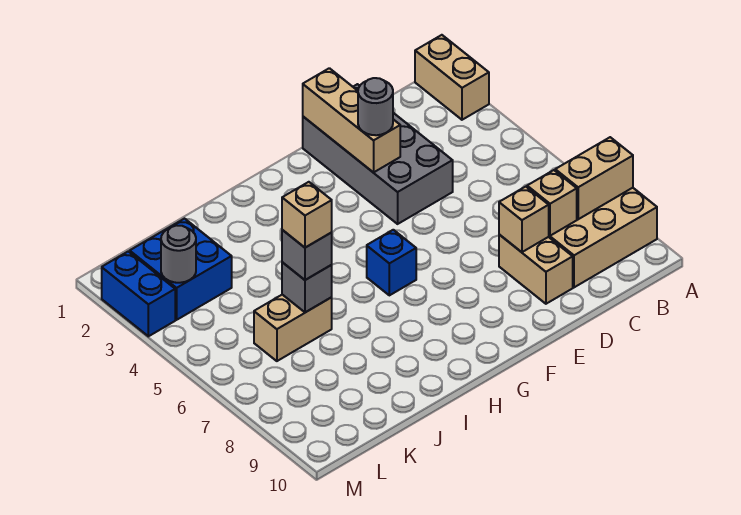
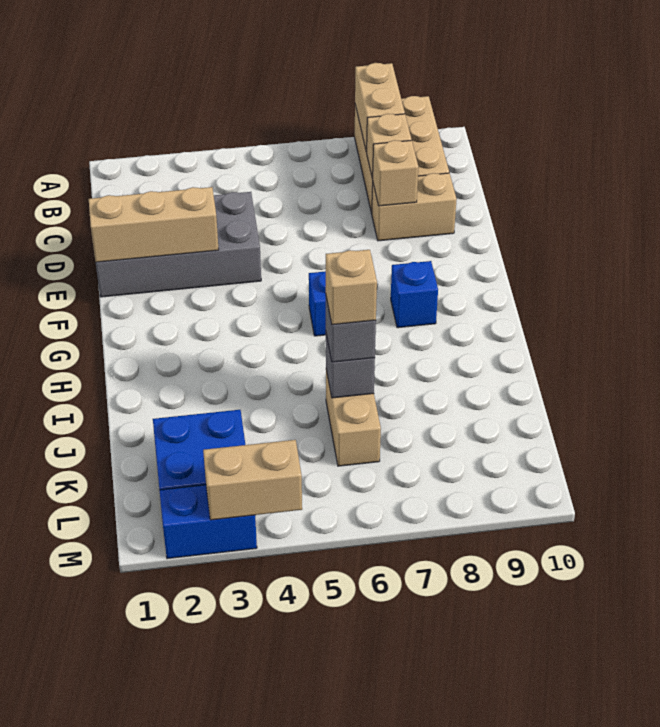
tan 1x2 brick [415,35,489,120] -> tan 1x2 brick moved to [203,440,302,520]
grey 1x1 round brick [358,78,393,135] -> none
none -> blue 1x1 brick [391,261,438,328]
grey 1x1 round brick [161,225,196,283] -> none

